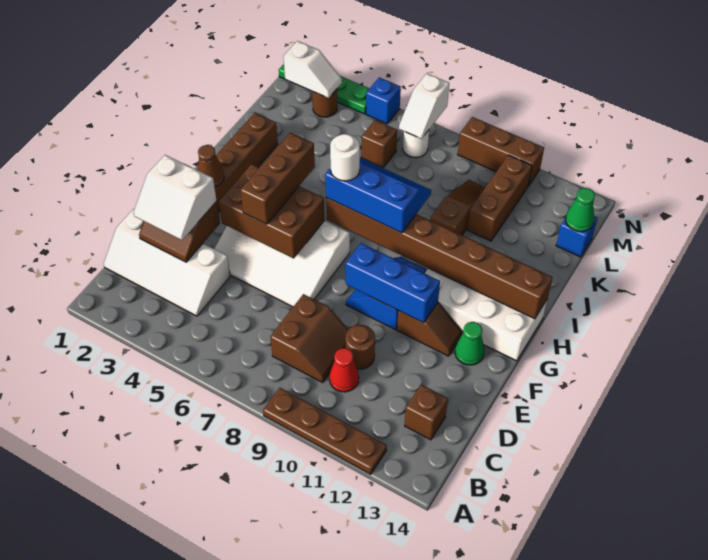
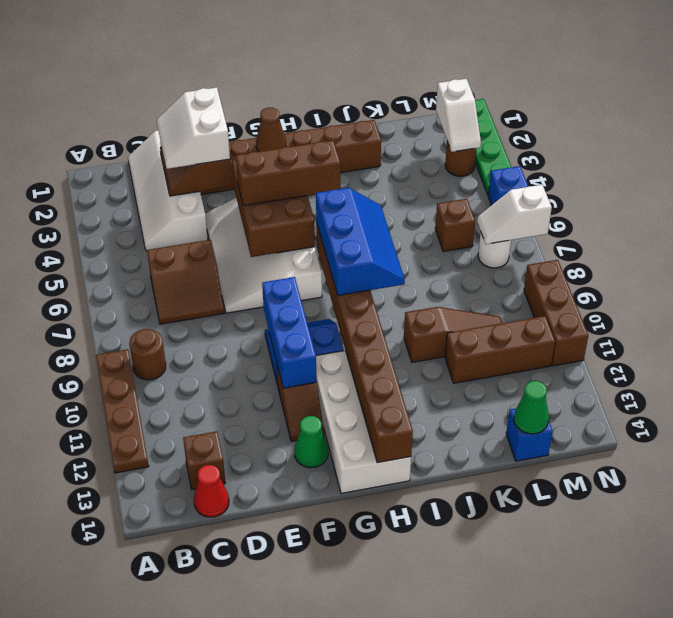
brown 2x2 slope [270,294,348,383] -> brown 2x2 slope moved to [147,240,224,324]
red 1x1 cone [329,348,359,392] -> red 1x1 cone moved to [194,465,229,517]
brown 1x1 round brick [345,325,375,369] -> brown 1x1 round brick moved to [129,329,166,380]
white 1x1 round brick [330,134,360,181] -> none

